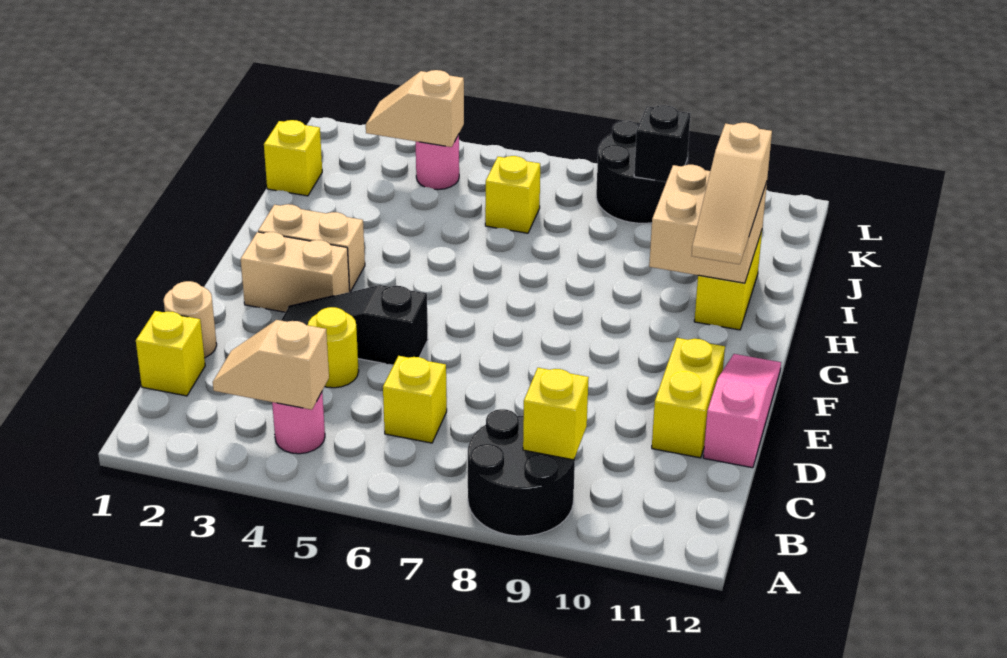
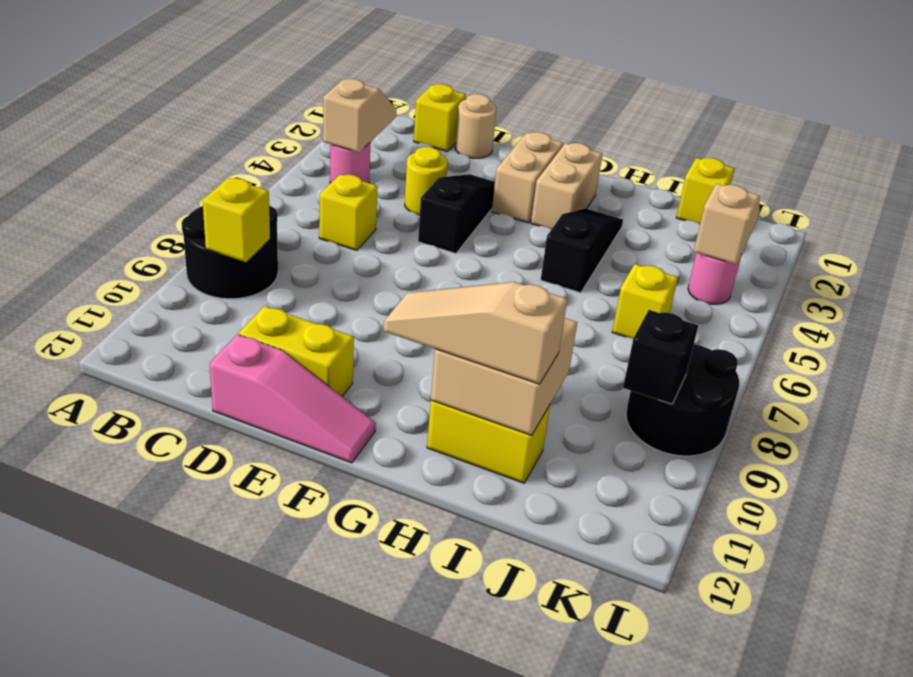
none -> black 1x3 slope [541,208,623,293]

